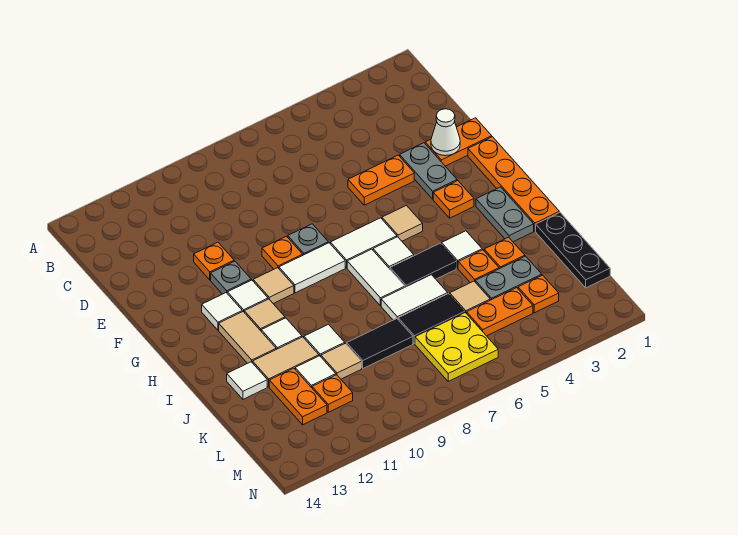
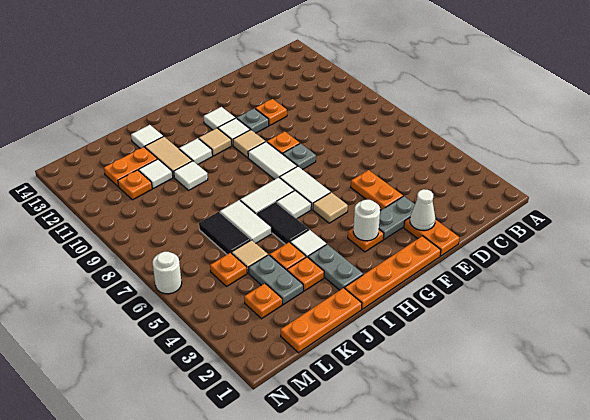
none -> white 1x1 round brick [353,199,380,241]
grey 1x2 plate [476,187,534,242] -> grey 1x2 plate turned to [308,244,363,290]
tan 1x2 tile [219,312,276,363] -> none
black 1x3 plate [536,212,610,288] -> orange 1x3 plate [281,288,362,353]
black 1x2 tile [347,319,413,368] -> none
tan 1x1 tile [321,343,362,379] -> none
orange 1x2 plate [467,288,533,336] -> orange 1x1 plate [210,253,247,286]
yellow 2x2 plate [415,313,498,381] -> none
none -> white 1x1 round brick [152,252,182,294]

